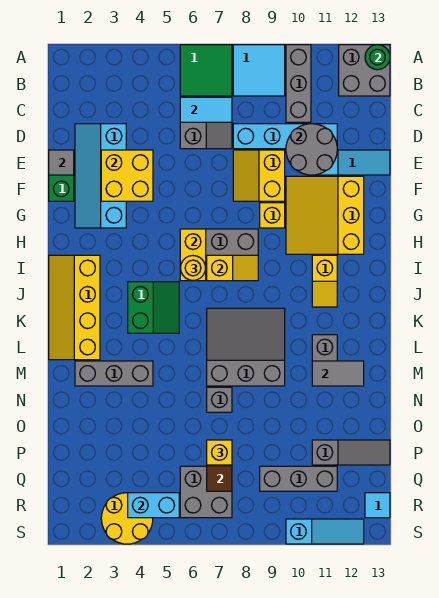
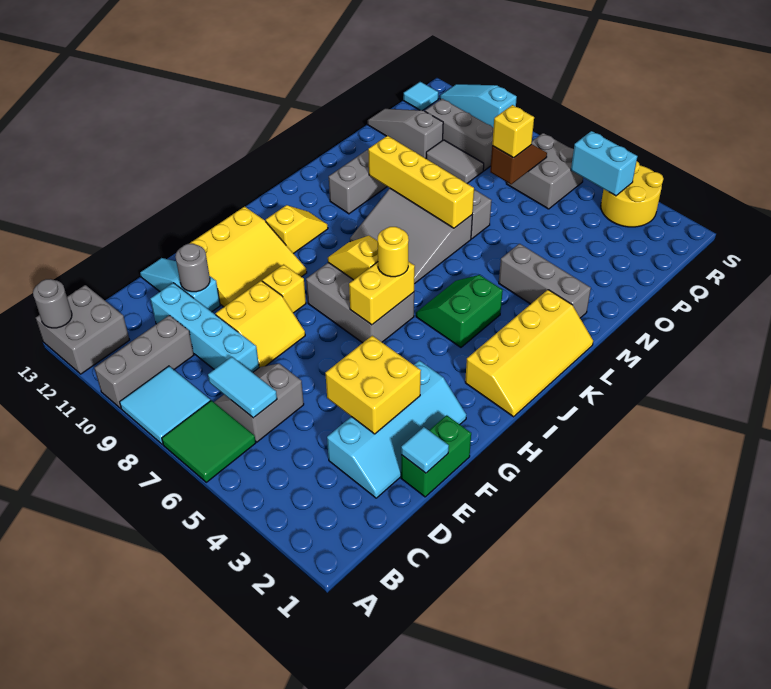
green 1x1 round brick [365,45,390,70] -> grey 1x1 round brick [33,279,72,328]
grey 2x2 round brick [286,124,337,175] -> grey 1x1 round brick [175,244,210,292]
grey 1x1 tile [49,150,74,175] -> cyan 1x1 tile [401,427,449,473]
none -> yellow 1x4 brick [368,136,474,228]
grey 1x2 tile [312,361,364,386] -> grey 1x2 tile moved to [426,140,484,183]

